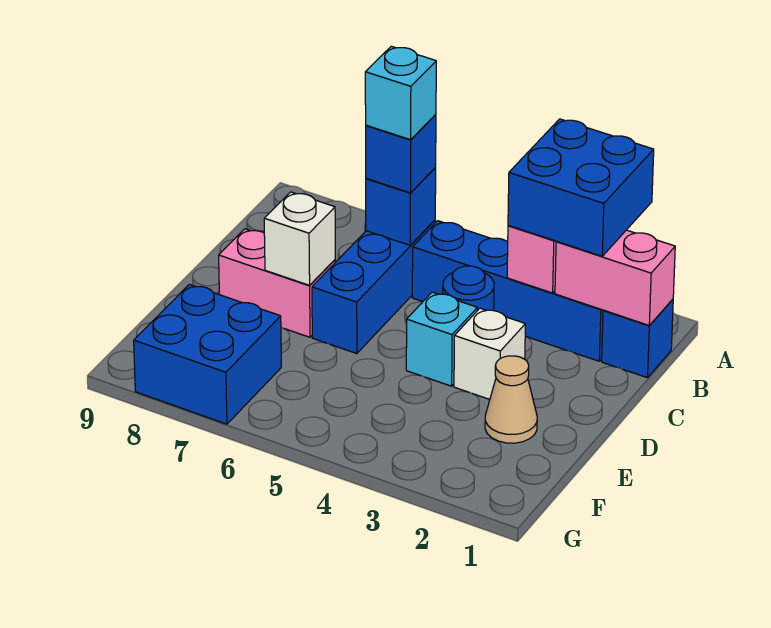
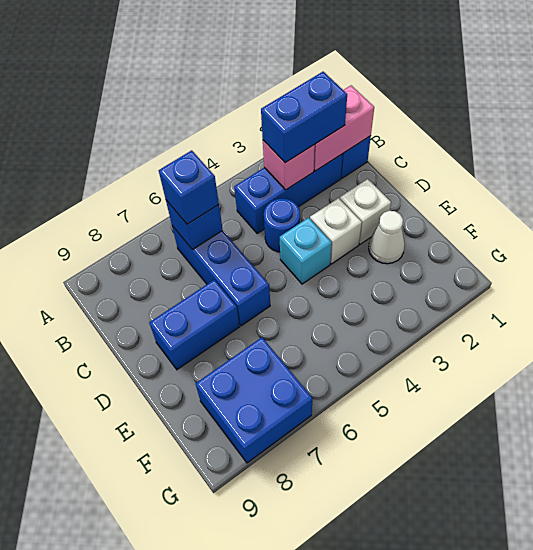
blue 2x2 brick [508,119,654,256] -> blue 1x2 brick [261,72,347,163]
blue 1x4 brick [412,221,603,361] -> blue 1x3 brick [234,154,343,233]
cyan 1x1 brick [365,46,436,140] -> none
pink 1x2 brick [219,229,335,337] -> blue 1x2 brick [149,280,239,370]
white 1x1 brick [264,192,335,285] -> white 1x1 brick moved to [340,179,391,244]
tan 1x1 cone [485,356,537,443] -> white 1x1 cone [369,211,405,264]

